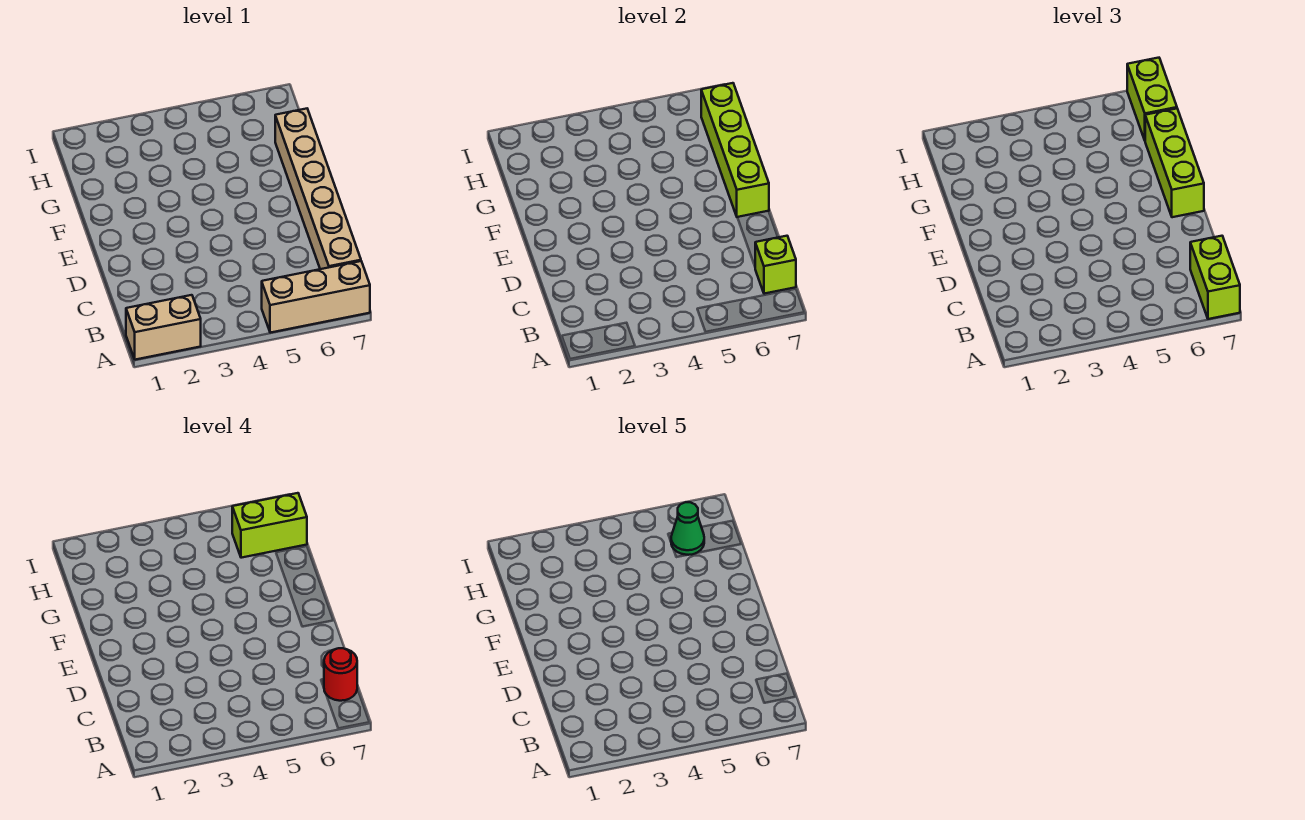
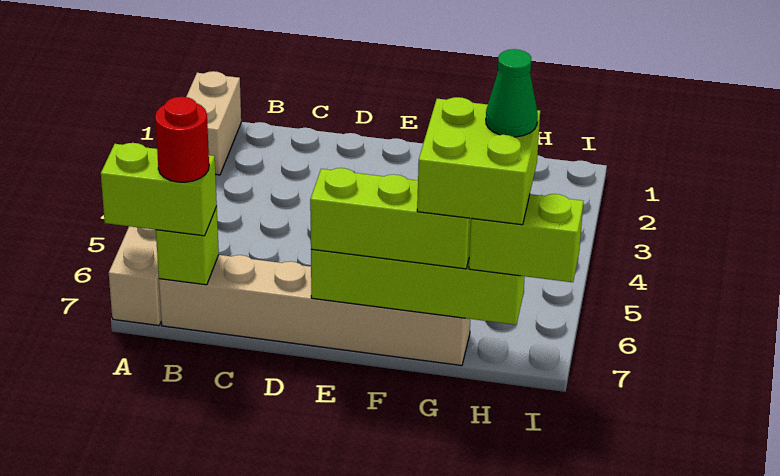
lime 1x2 brick [232,493,307,558] -> lime 2x2 brick [417,97,540,225]

